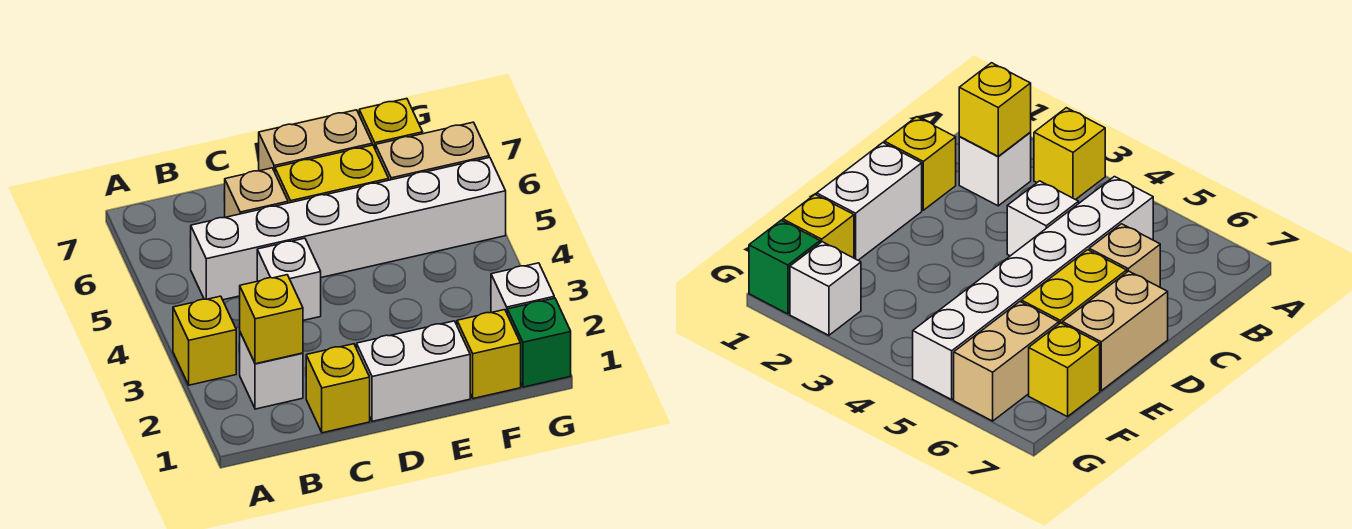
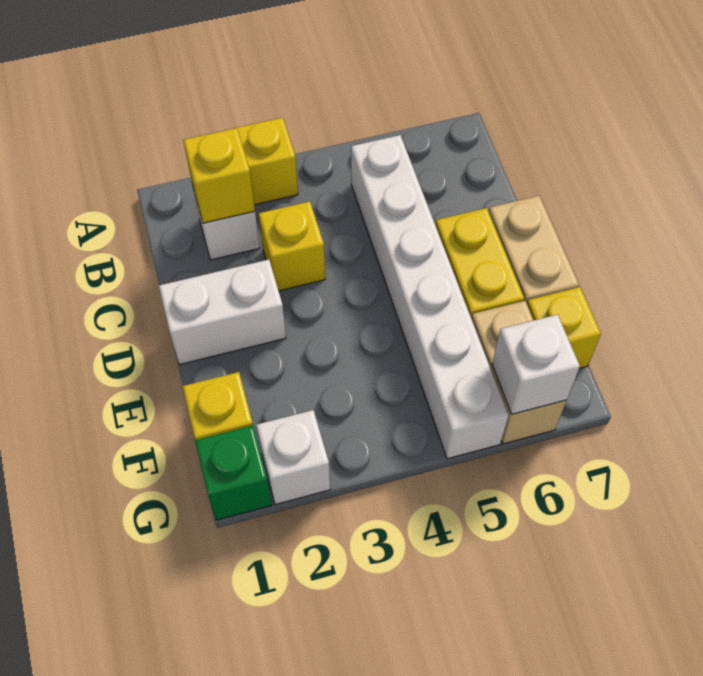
yellow 1x1 brick [306,344,370,433] -> yellow 1x1 brick moved to [259,201,325,291]
white 1x1 brick [257,238,321,320] -> white 1x1 brick moved to [492,315,580,414]
tan 1x1 brick [224,168,288,217] -> none
white 1x2 brick [357,321,470,421] -> white 1x2 brick turned to [159,260,286,365]

